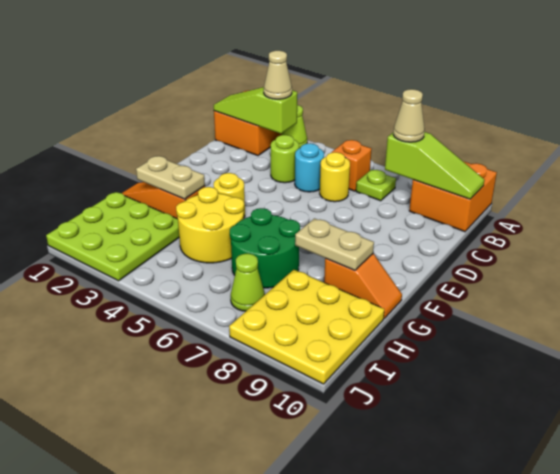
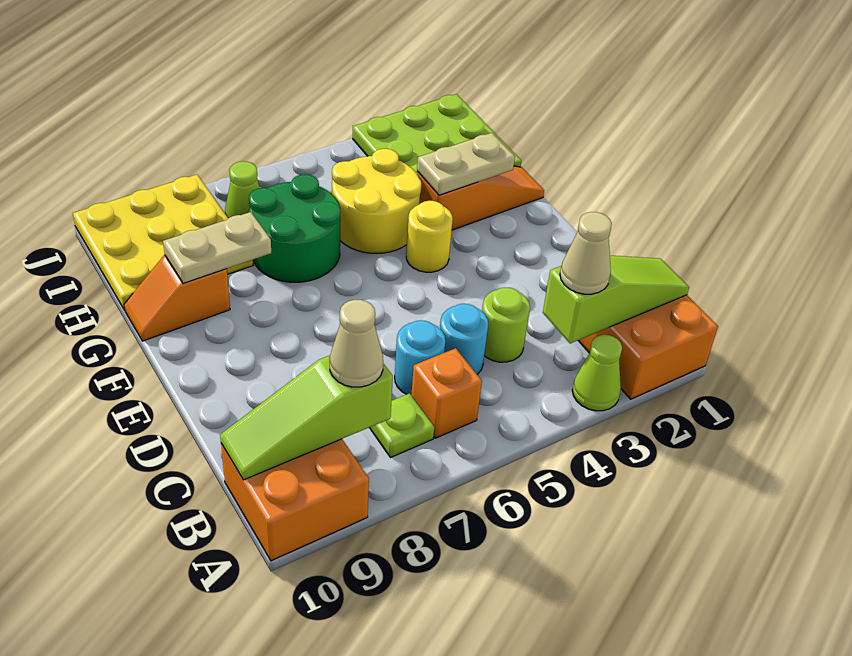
yellow 1x1 round brick [320,152,350,202] -> cyan 1x1 round brick [395,321,445,395]

